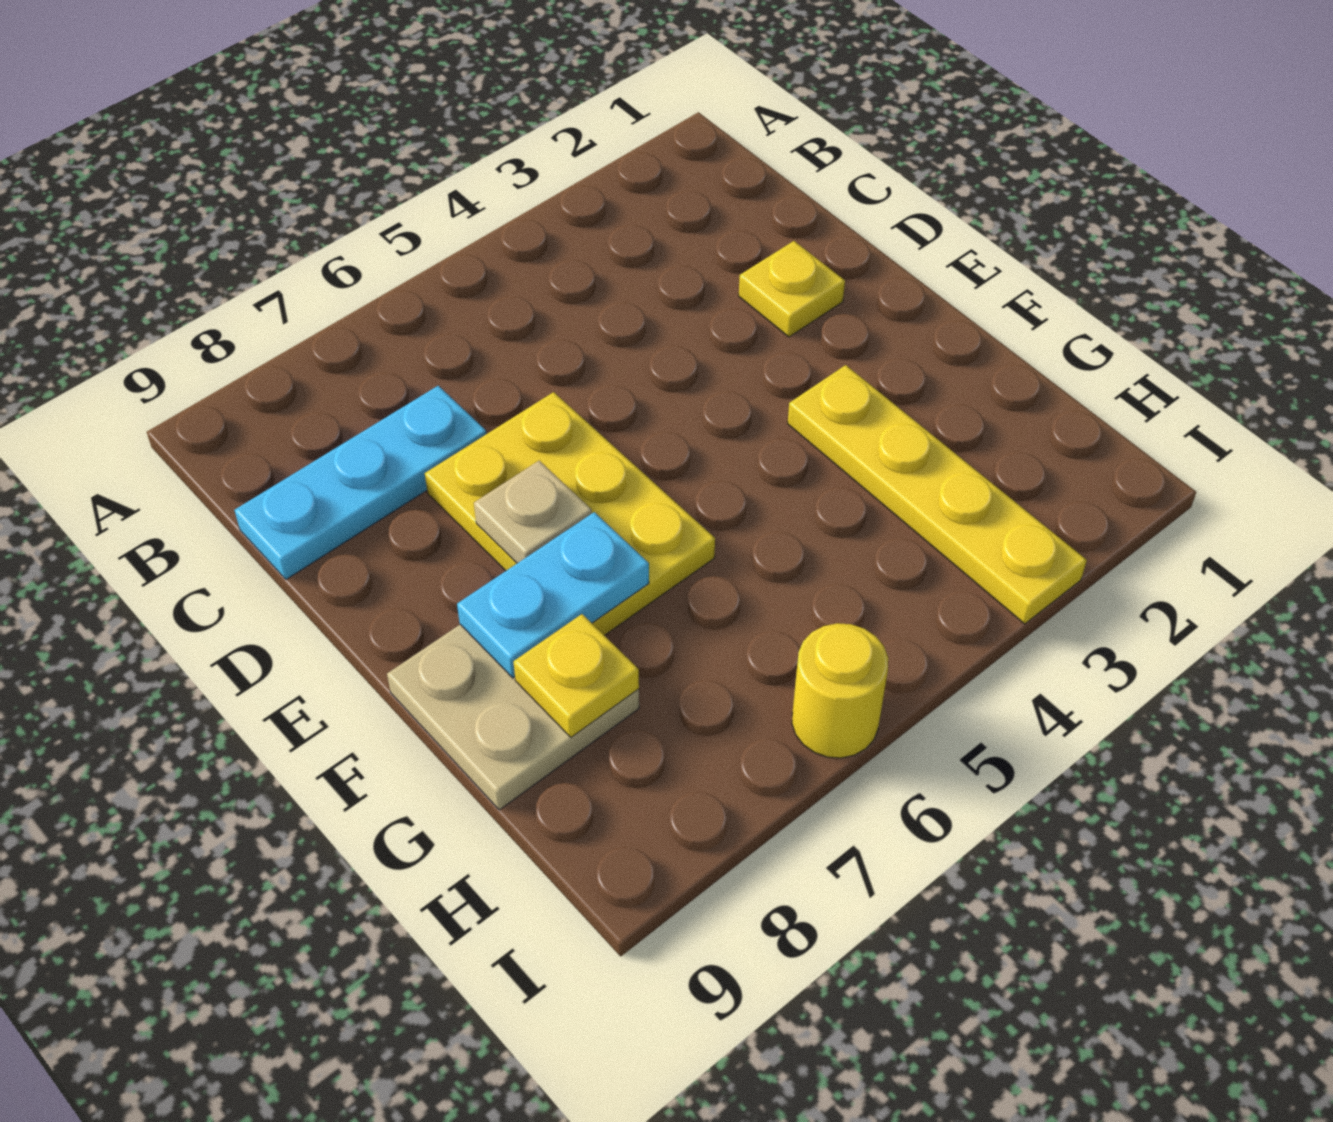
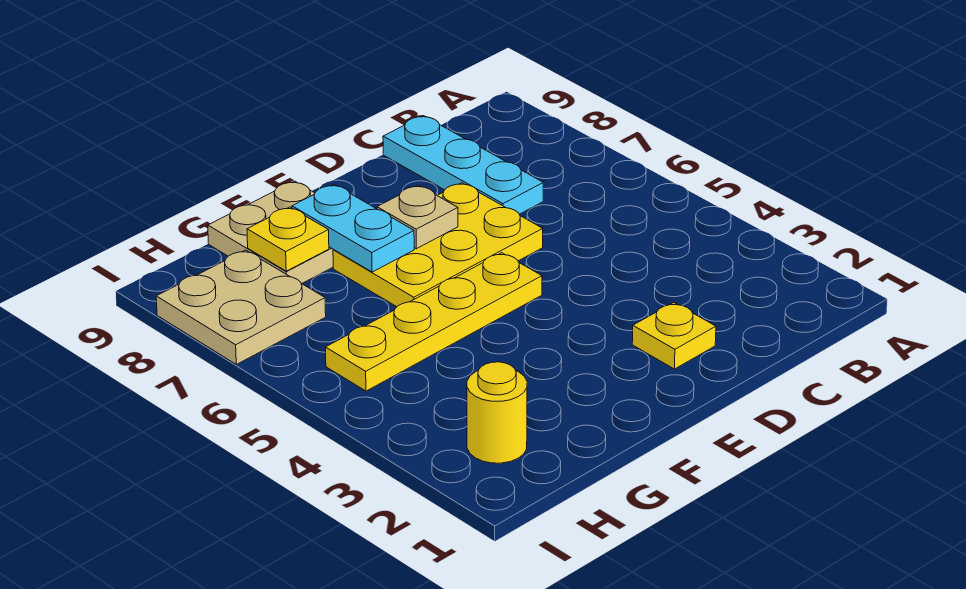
yellow 1x4 plate [788,365,1087,624] -> yellow 1x4 plate moved to [326,253,542,391]
none -> tan 2x2 plate [156,250,326,364]
yellow 1x1 round brick [792,623,888,758] -> yellow 1x1 round brick moved to [467,362,527,463]

